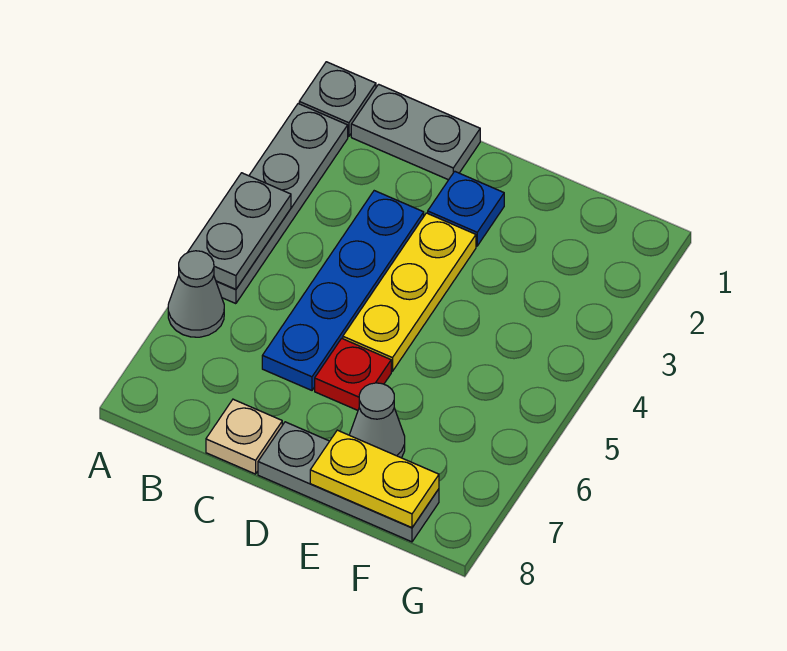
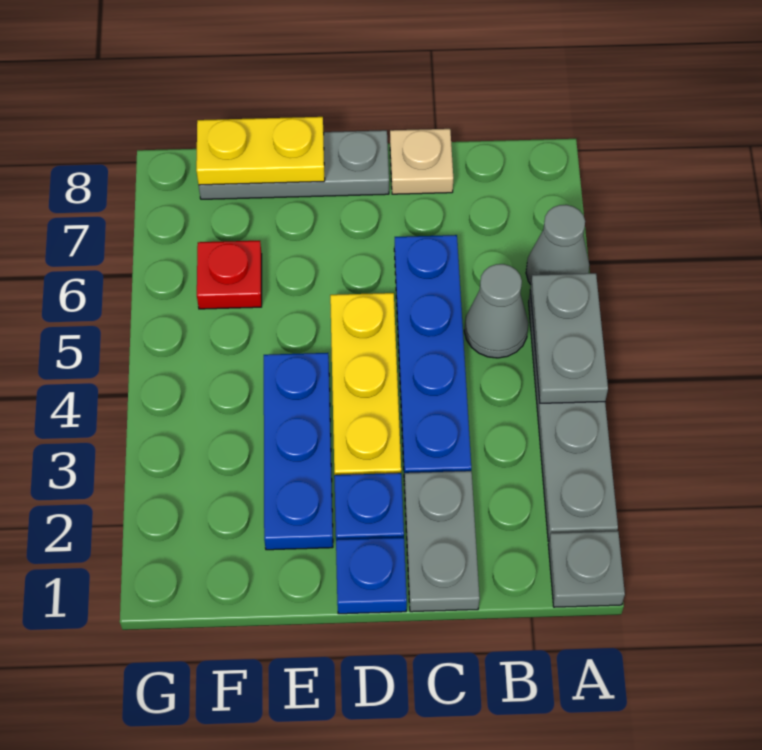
grey 1x2 plate [351,84,480,180] -> grey 1x2 plate turned to [404,471,480,612]
none -> blue 1x1 plate [336,538,407,614]
red 1x1 plate [315,338,391,410] -> red 1x1 plate moved to [197,241,262,309]
none -> blue 1x3 plate [264,353,333,550]
grey 1x1 cone [350,383,405,458] -> grey 1x1 cone moved to [464,264,528,358]

